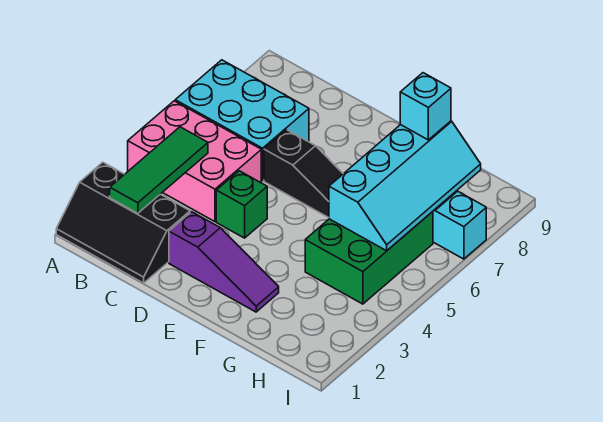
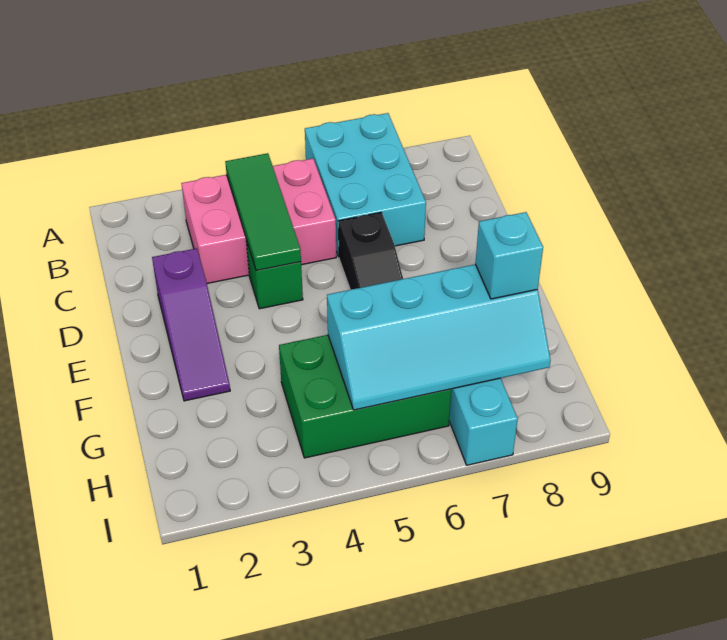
black 2x3 slope [56,162,190,283] -> none
pink 2x3 brick [128,101,261,222] -> pink 2x3 brick turned to [181,159,336,283]
green 1x3 tile [110,127,208,213] -> green 1x3 tile turned to [225,153,301,271]

